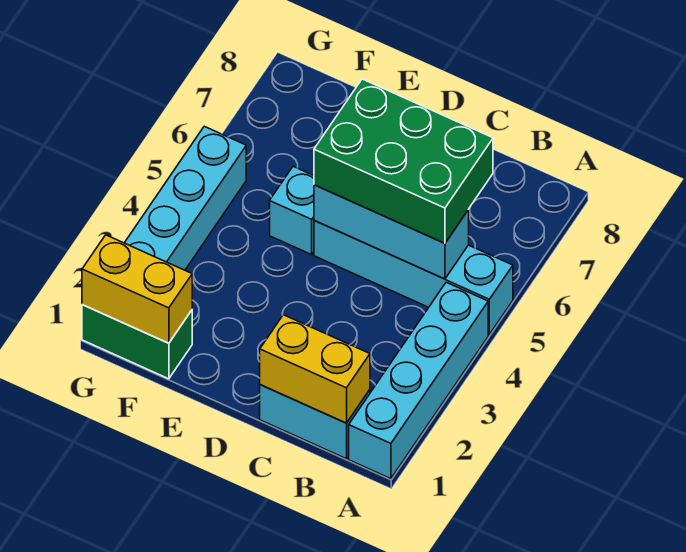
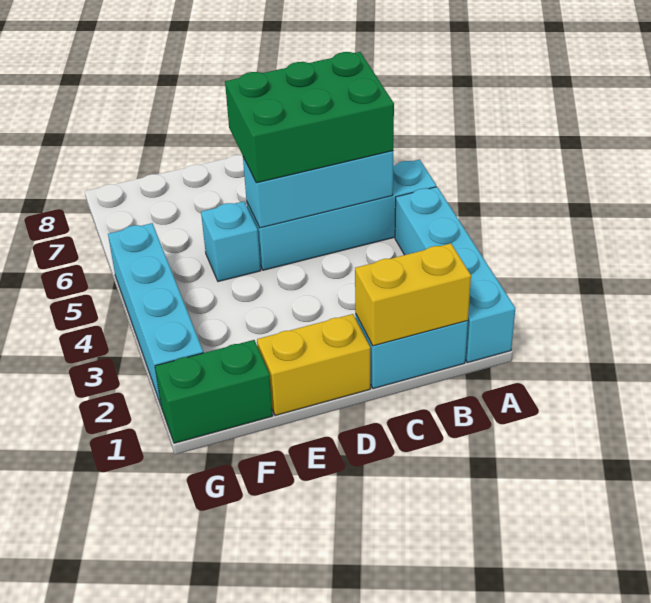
yellow 1x2 brick [82,235,192,343] -> yellow 1x2 brick moved to [257,314,370,416]

